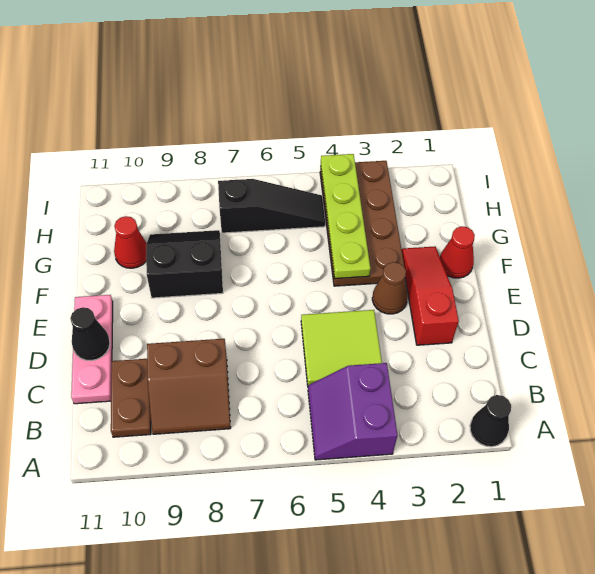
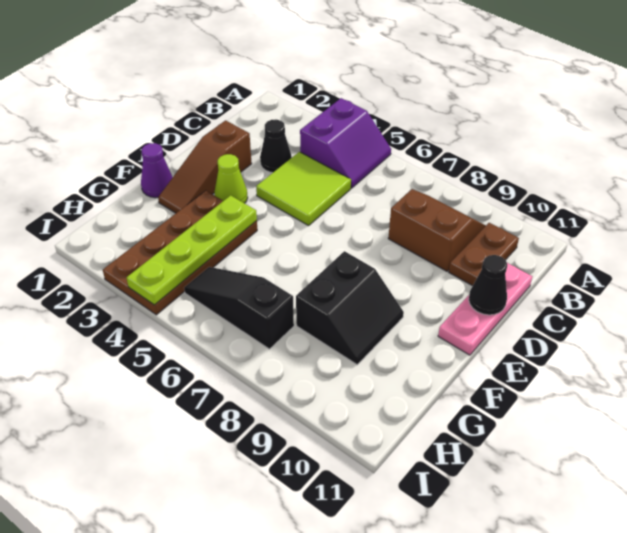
black 1x1 cone [470,395,511,447] -> black 1x1 cone moved to [260,119,292,173]
red 1x3 slope [402,247,459,345] -> brown 1x3 slope [158,120,252,213]
brown 1x1 cone [372,262,408,314] -> lime 1x1 cone [214,154,248,203]
red 1x1 cone [440,226,475,278] -> purple 1x1 cone [141,143,173,198]
black 2x2 slope [146,230,223,298] -> black 2x2 slope turned to [296,251,404,365]
red 1x1 cone [114,216,147,268] -> none

